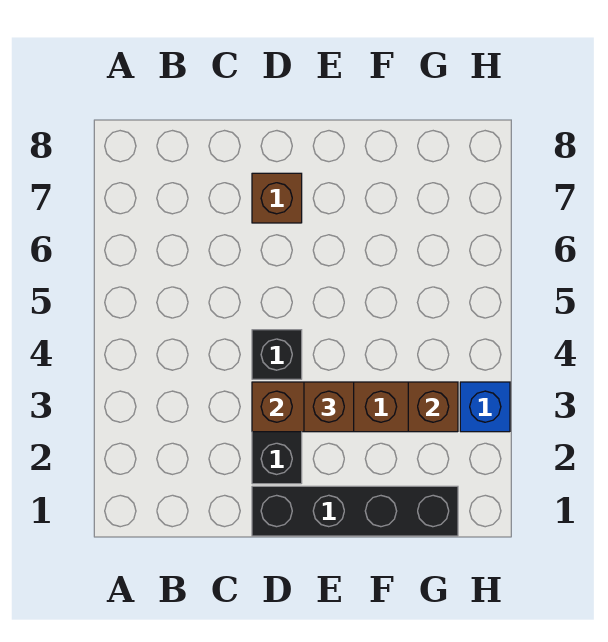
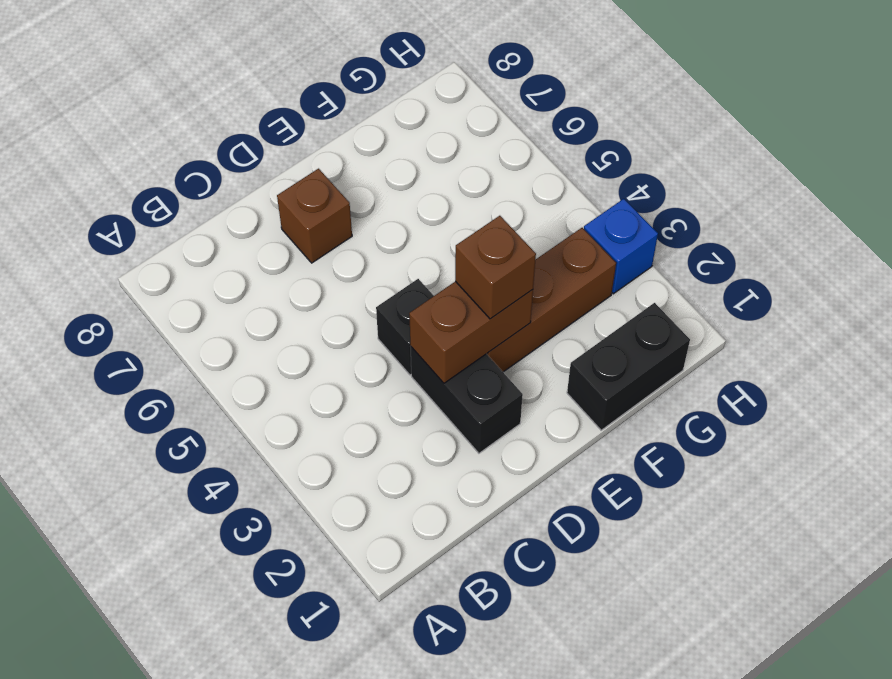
black 1x4 brick [252,486,458,536] -> black 1x2 brick [567,303,690,430]
brown 1x1 brick [408,382,458,432] -> none

